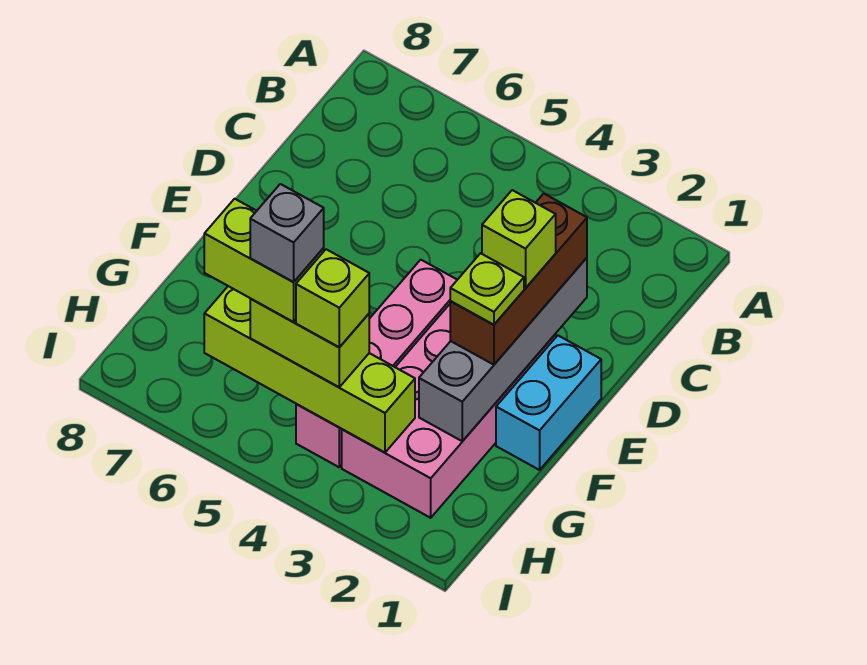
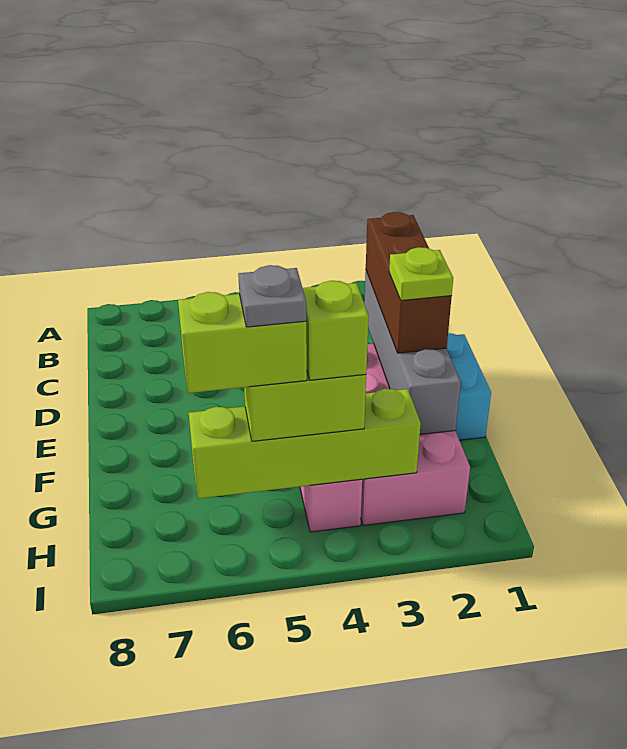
lime 1x1 brick [482,190,556,288] -> none
grey 1x1 brick [250,184,324,282] -> grey 1x1 plate [238,265,306,327]

